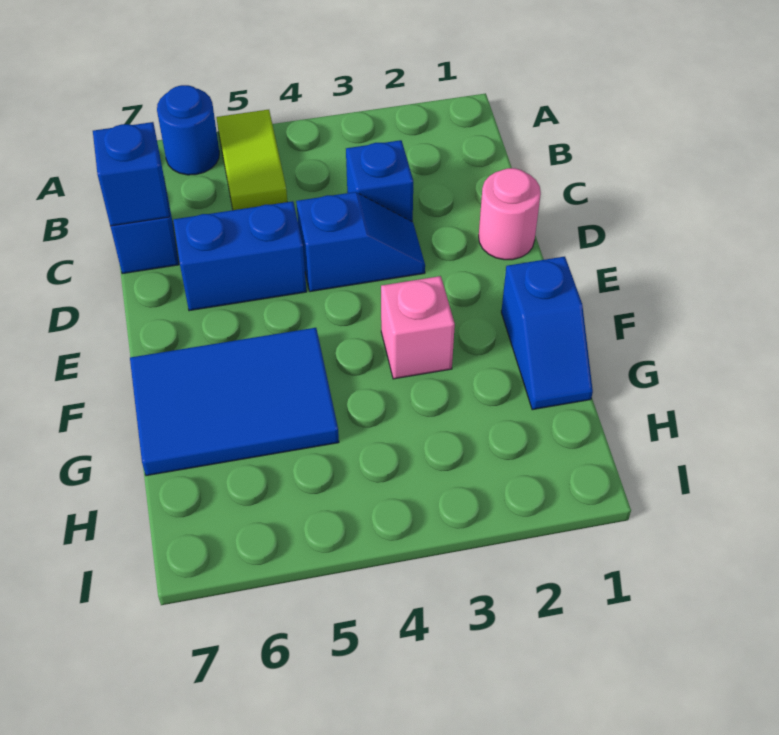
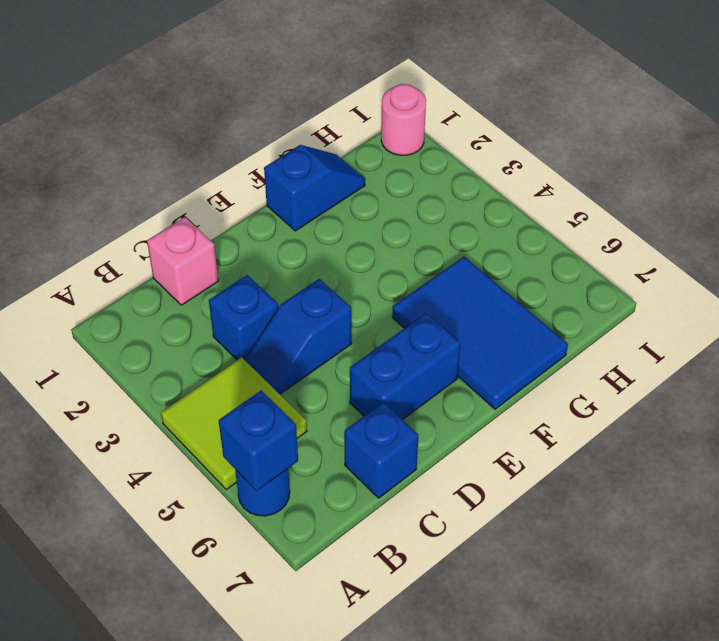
lime 1x2 tile [216,110,287,210] -> lime 2x2 tile [161,357,307,490]
blue 1x1 brick [93,122,170,226] -> blue 1x1 brick moved to [219,390,298,491]
pink 1x1 round brick [479,168,541,260] -> pink 1x1 round brick moved to [381,84,426,155]
blue 1x2 slope [296,192,425,292] -> blue 1x2 slope turned to [245,279,352,394]
blue 1x2 brick [173,201,307,311] -> blue 1x2 brick turned to [350,313,461,420]
pink 1x1 brick [381,276,455,379] -> pink 1x1 brick moved to [147,217,218,305]

